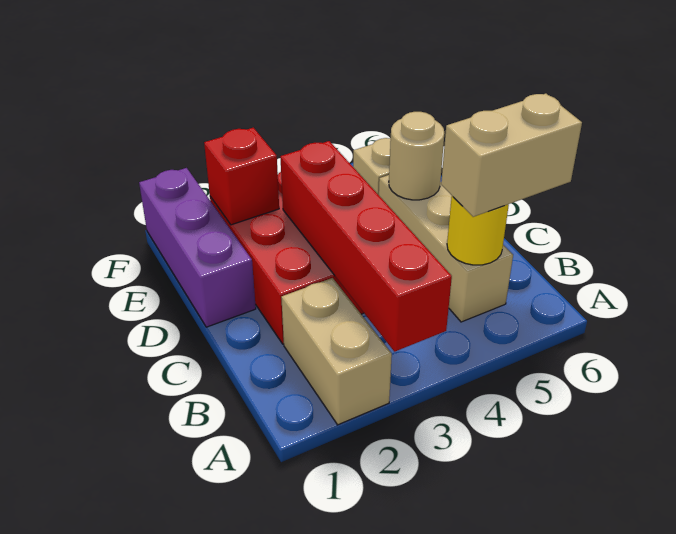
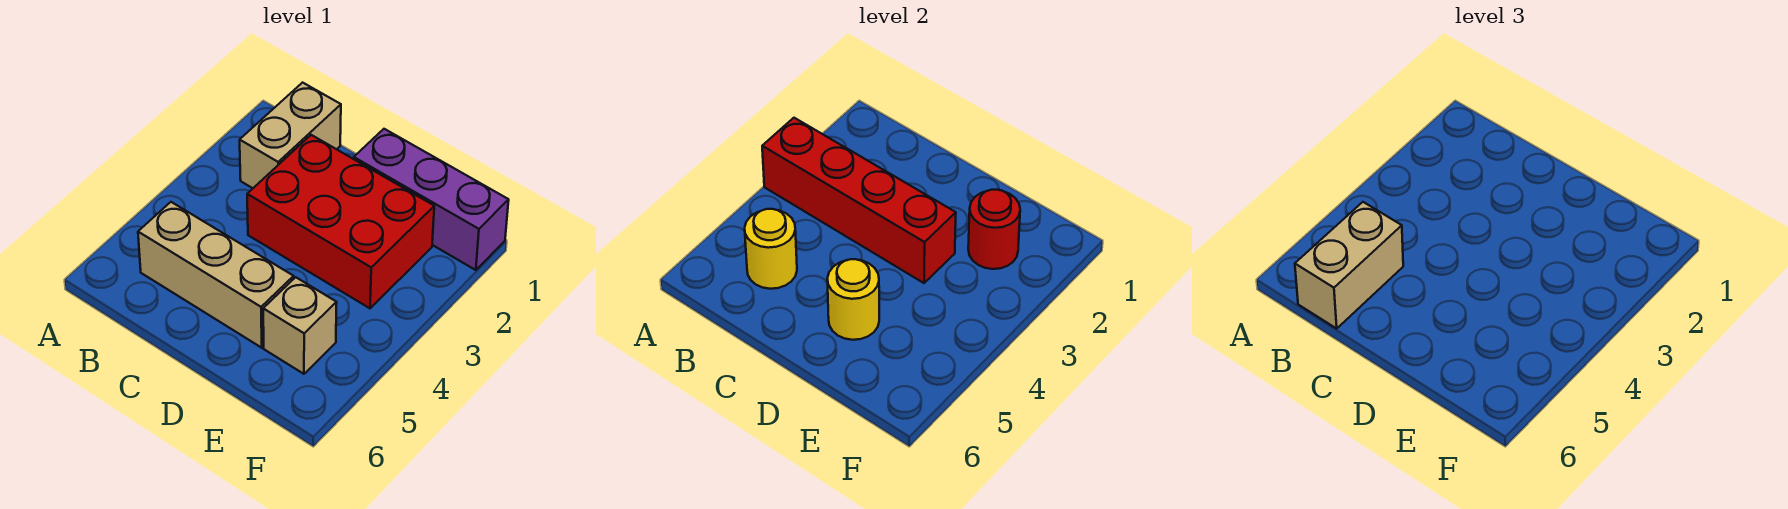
tan 1x2 brick [281,278,392,425] -> tan 1x2 brick turned to [240,83,341,188]
tan 1x1 round brick [389,112,444,200] -> yellow 1x1 round brick [827,259,879,340]
red 1x1 brick [204,128,279,225] -> red 1x1 round brick [968,190,1020,269]

